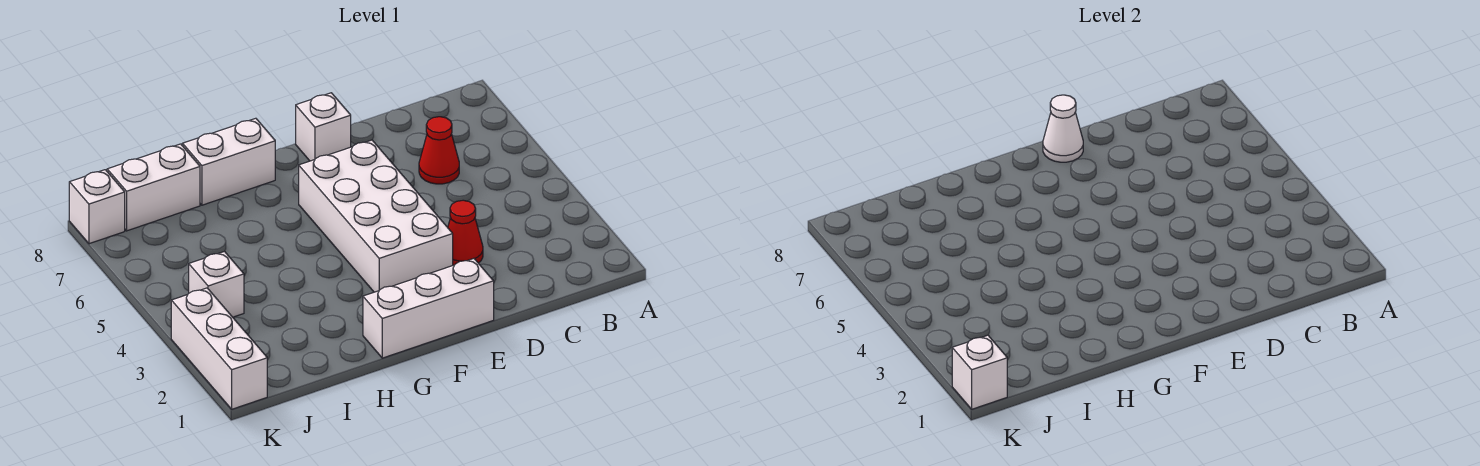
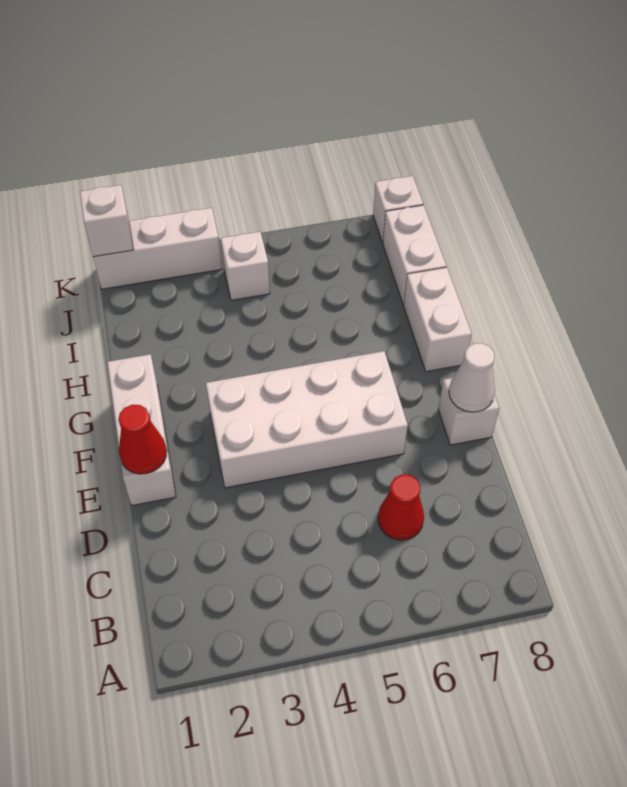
red 1x1 cone [448,200,483,265] -> red 1x1 cone moved to [119,405,167,474]

